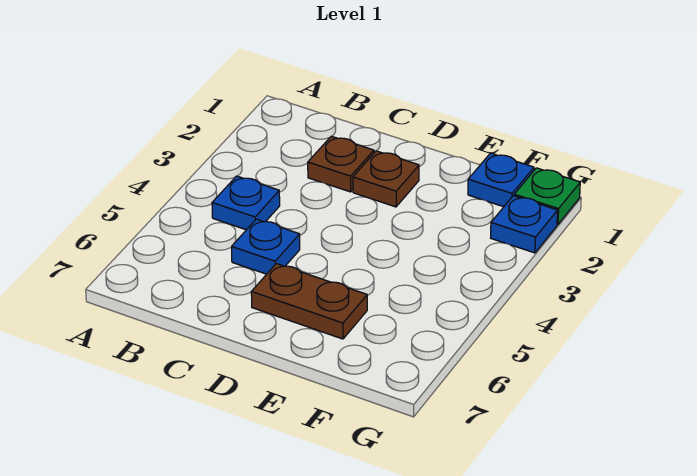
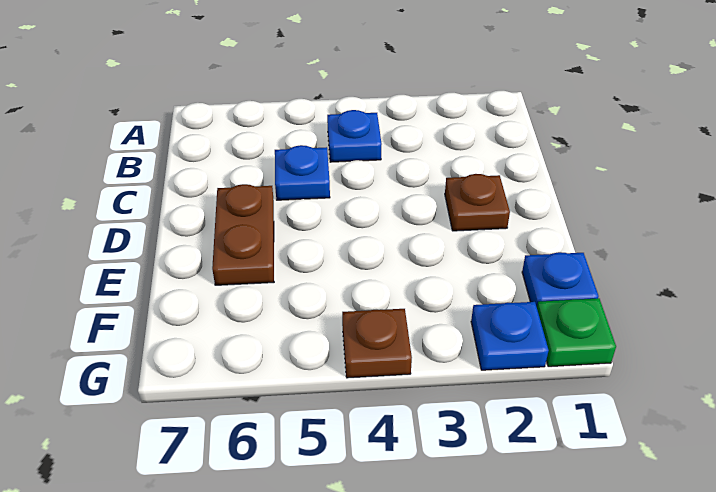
brown 1x1 plate [308,136,374,192] -> brown 1x1 plate moved to [342,309,412,378]

